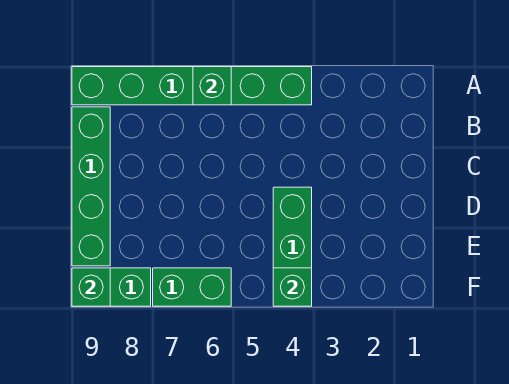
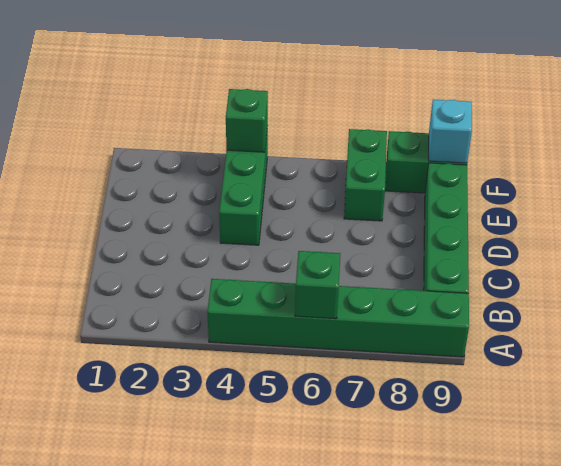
green 1x2 brick [153,268,231,306] -> green 1x2 brick turned to [344,129,387,221]
green 1x1 brick [72,268,110,306] -> cyan 1x1 brick [429,100,472,163]

